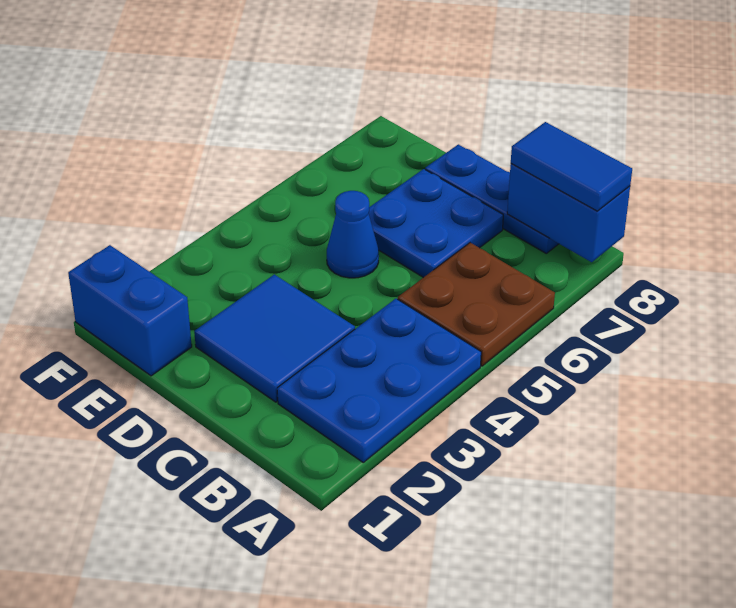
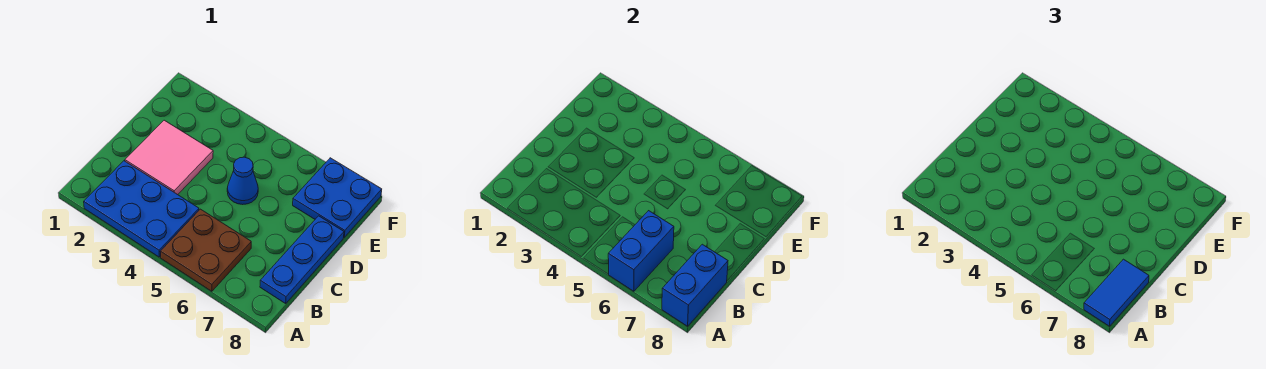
blue 2x2 tile [194,274,355,402] -> pink 2x2 tile [125,120,213,195]
blue 2x2 plate [369,169,503,278] -> blue 2x2 plate moved to [293,158,382,237]
blue 1x2 brick [68,245,192,376] -> blue 1x2 brick moved to [608,211,674,291]

